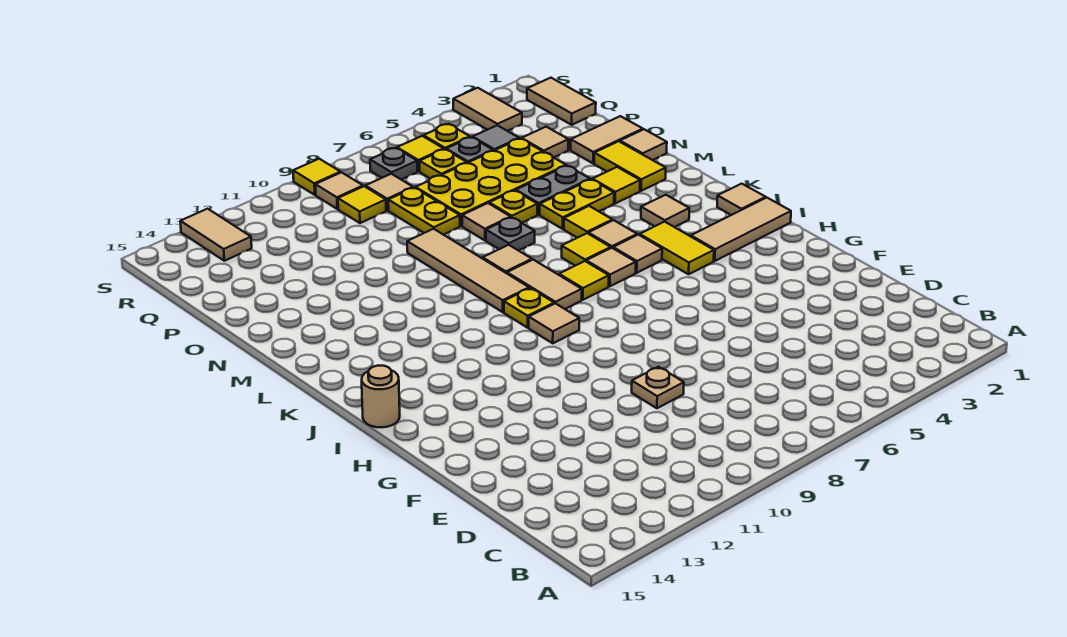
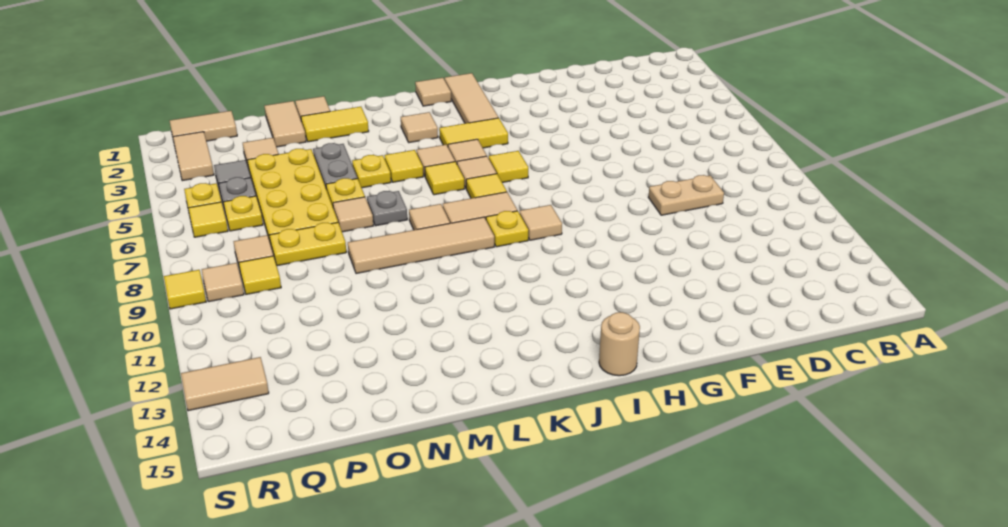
tan 1x1 plate [632,367,684,408] -> tan 1x2 plate [648,175,724,215]
yellow 1x1 tile [592,167,640,203] -> yellow 1x1 tile moved to [489,151,528,183]
yellow 1x2 plate [540,179,614,229] -> yellow 1x1 plate [352,155,391,188]
tan 1x2 tile [453,88,522,131] -> tan 1x2 tile turned to [173,132,214,181]
grey 1x1 plate [370,148,417,180] -> none

